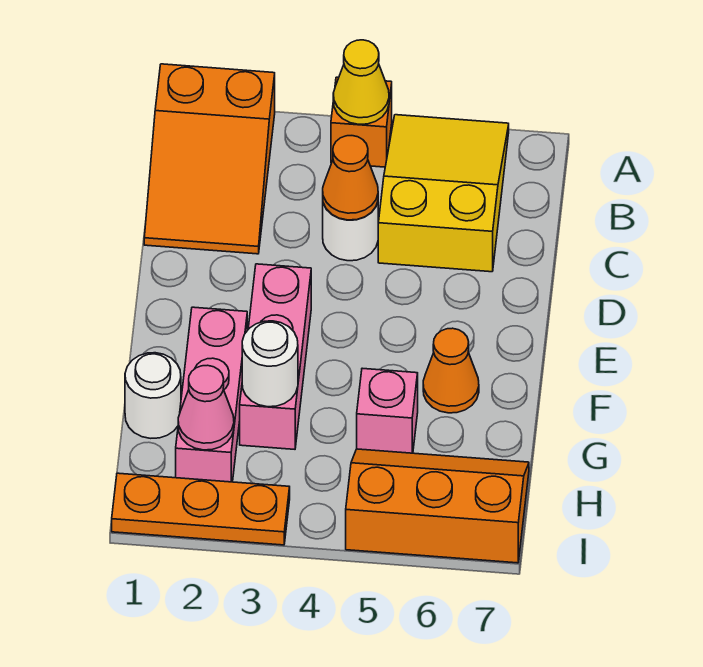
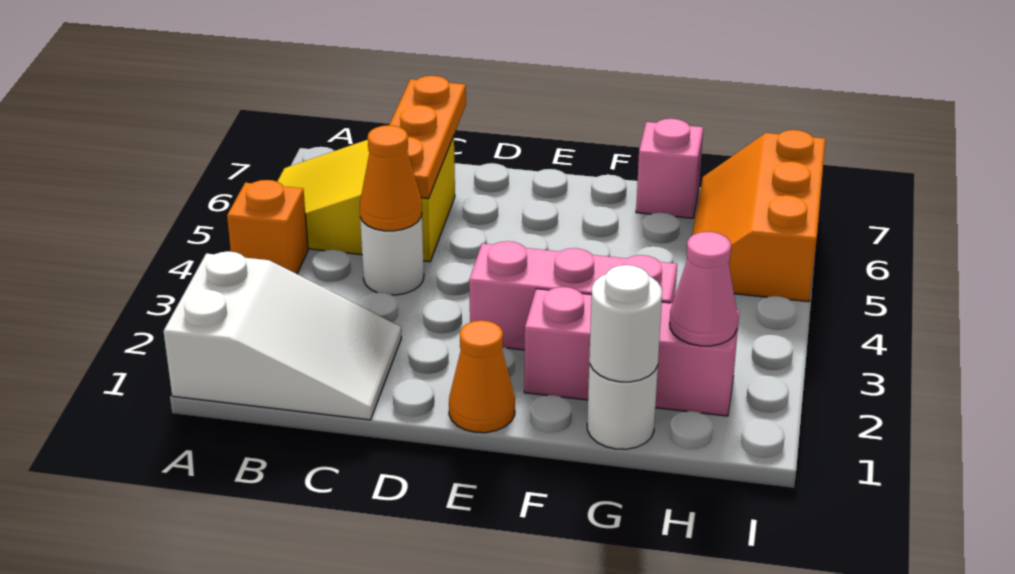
orange 2x3 slope [144,64,275,254] -> white 2x3 slope [164,251,401,420]
yellow 1x1 cone [333,40,389,124] -> none
orange 1x1 cone [423,328,479,413] -> orange 1x1 cone moved to [449,320,515,433]
white 1x1 round brick [242,321,298,407] -> white 1x1 round brick moved to [590,265,662,382]
pink 1x1 brick [357,368,418,453] -> pink 1x1 brick moved to [636,119,703,218]
orange 1x3 plate [112,473,290,545] -> orange 1x3 plate moved to [389,76,466,199]

